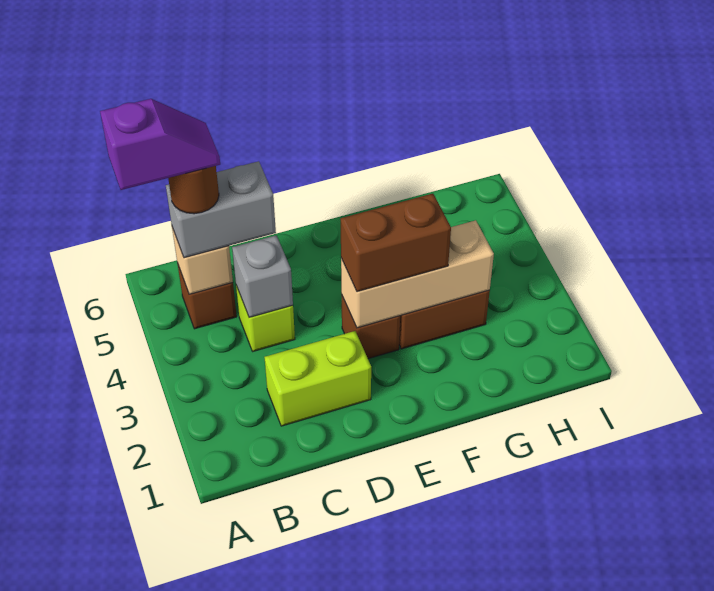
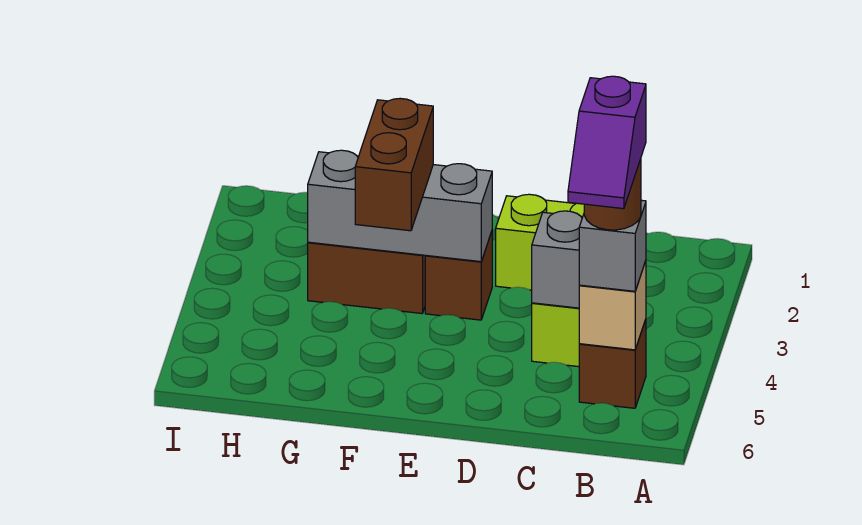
purple 1x2 slope [100,99,220,190] -> purple 1x2 slope turned to [568,76,646,209]
grey 1x2 brick [166,161,276,258] -> grey 1x1 brick [579,200,646,291]
tan 1x3 brick [341,220,494,328] -> grey 1x3 brick [308,150,492,262]
brown 1x2 brick [341,194,451,292] -> brown 1x2 brick turned to [355,98,433,231]

